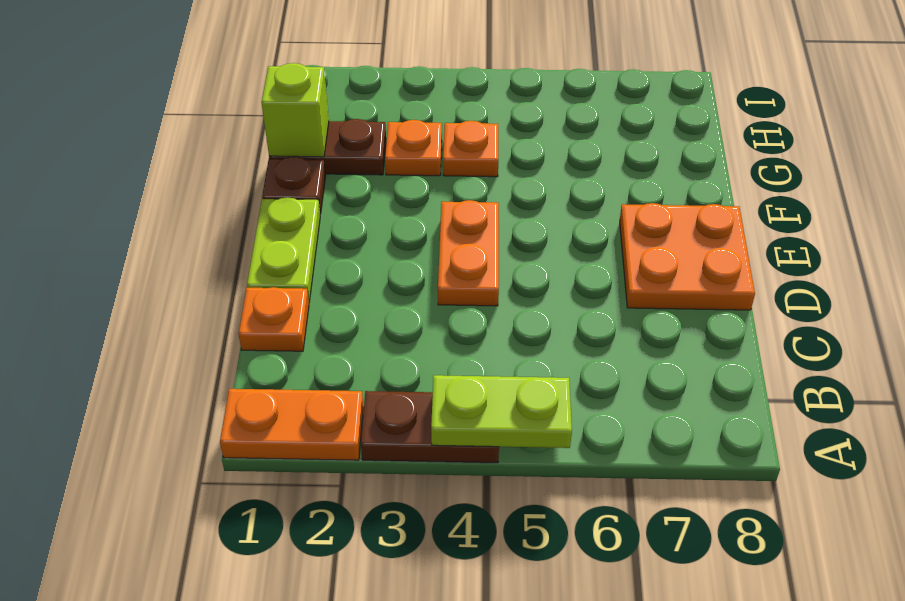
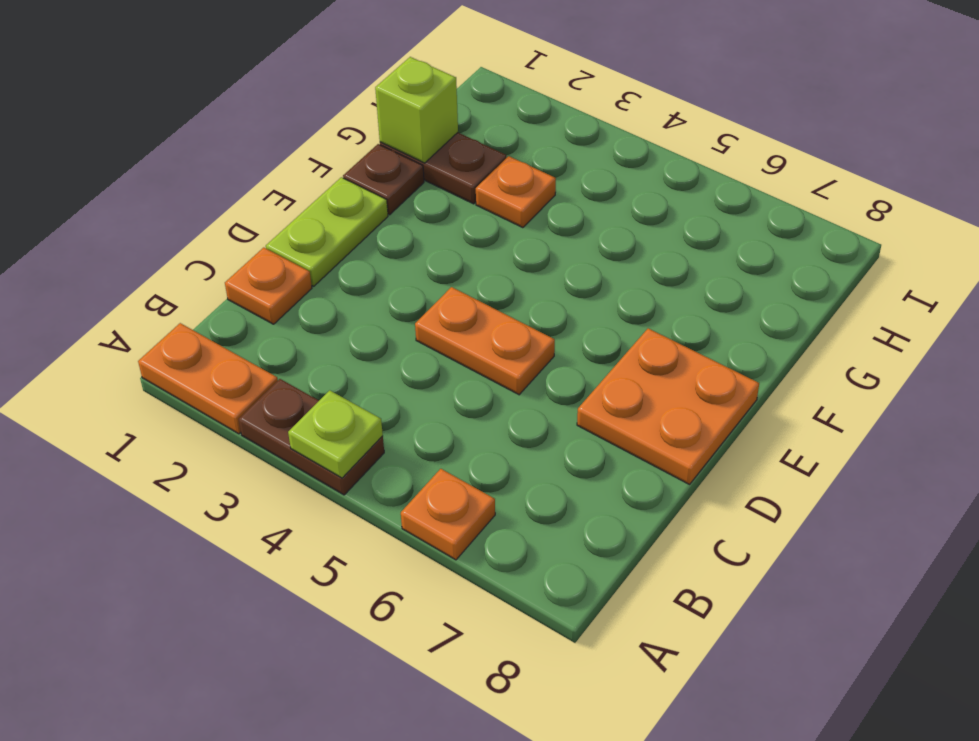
lime 1x2 plate [431,375,572,448] -> lime 1x1 plate [288,390,383,478]
orange 1x2 plate [438,200,499,306] -> orange 1x2 plate turned to [415,287,555,395]
orange 1x1 plate [443,121,498,177] -> orange 1x1 plate moved to [401,469,495,560]

